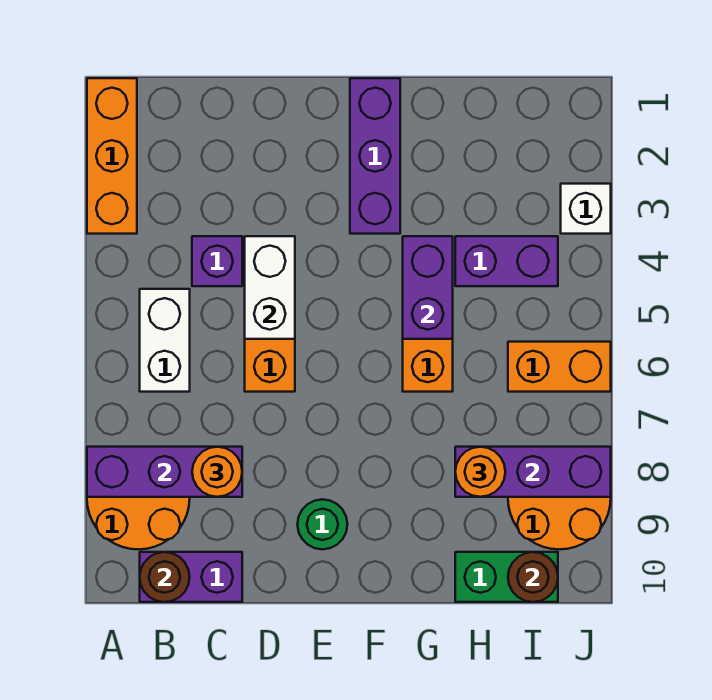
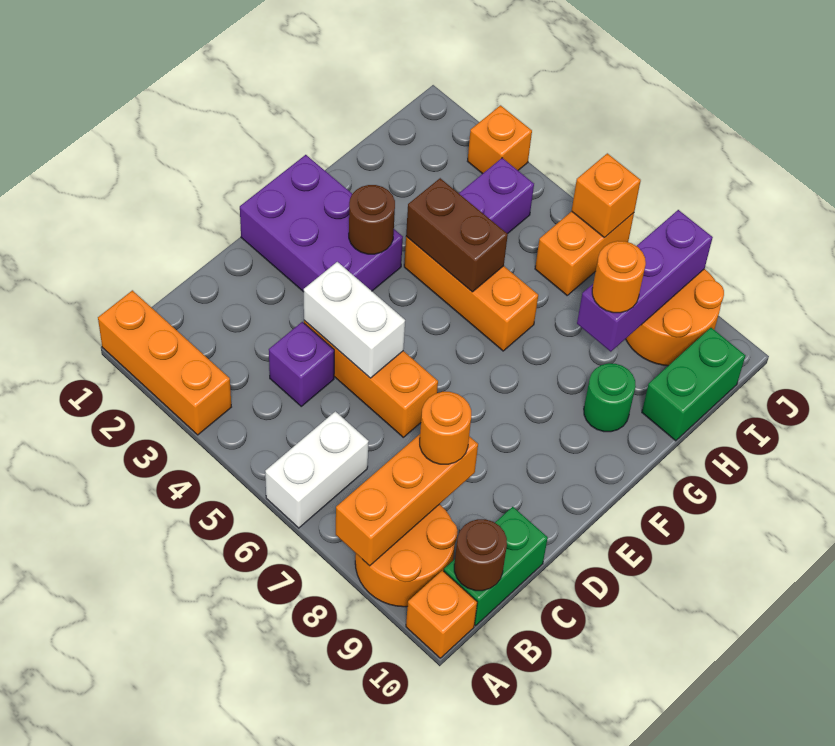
purple 1x3 brick [87,447,242,497] -> orange 1x3 brick [336,434,478,566]
none -> orange 1x1 brick [406,570,477,658]
white 1x2 brick [140,289,190,392] -> white 1x2 brick turned to [265,411,369,528]
purple 1x2 brick [140,552,242,602] -> green 1x2 brick [444,507,548,626]
green 1x1 round brick [297,499,347,549] -> green 1x1 round brick moved to [584,363,636,432]
purple 1x3 brick [350,78,400,234] -> purple 2x3 brick [240,155,403,292]
purple 1x2 brick [403,236,453,339] -> brown 1x2 brick [406,178,508,292]
brown 1x1 round brick [508,552,558,602] -> brown 1x1 round brick moved to [349,185,395,254]
white 1x1 brick [561,184,611,234] -> orange 1x1 brick [468,105,532,174]
none -> orange 1x1 brick [572,153,641,237]

